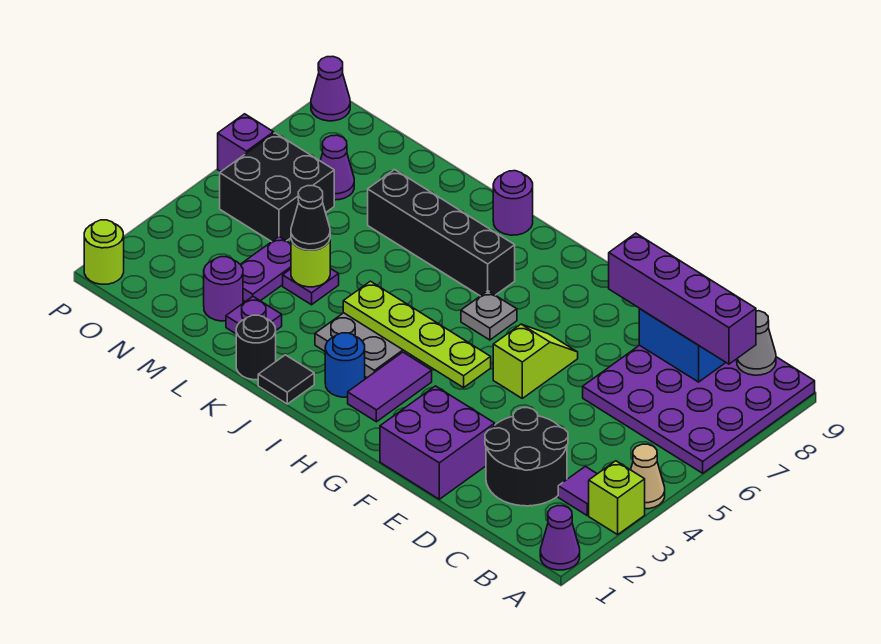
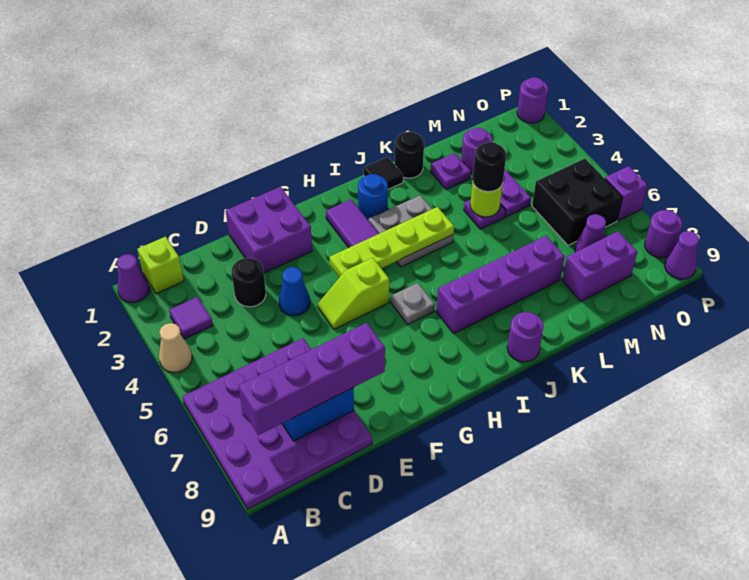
lime 1x1 brick [589,461,645,535] -> lime 1x1 brick moved to [137,237,184,294]
grey 1x1 cone [737,311,776,375] -> none
black 2x2 round brick [485,408,568,506] -> black 1x1 round brick [232,258,266,307]
none -> blue 1x1 cone [279,267,310,316]
lime 1x2 slope [493,324,578,398] -> lime 1x2 slope turned to [318,258,389,329]
black 1x4 brick [368,170,515,296] -> purple 1x4 brick [436,236,565,334]
black 1x1 cone [291,186,330,250] -> black 1x1 round brick [473,142,506,192]
none -> purple 1x2 brick [562,231,638,301]
lime 1x1 round brick [84,220,124,284] -> purple 1x1 round brick [517,77,548,123]
none -> purple 1x1 round brick [645,210,682,258]

